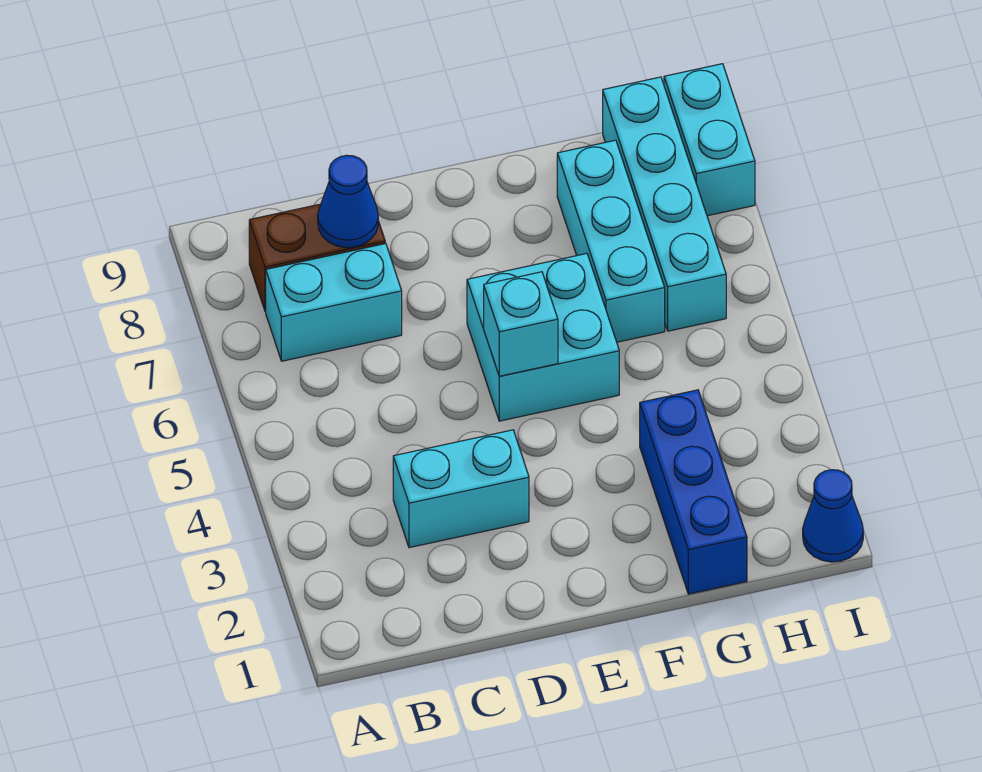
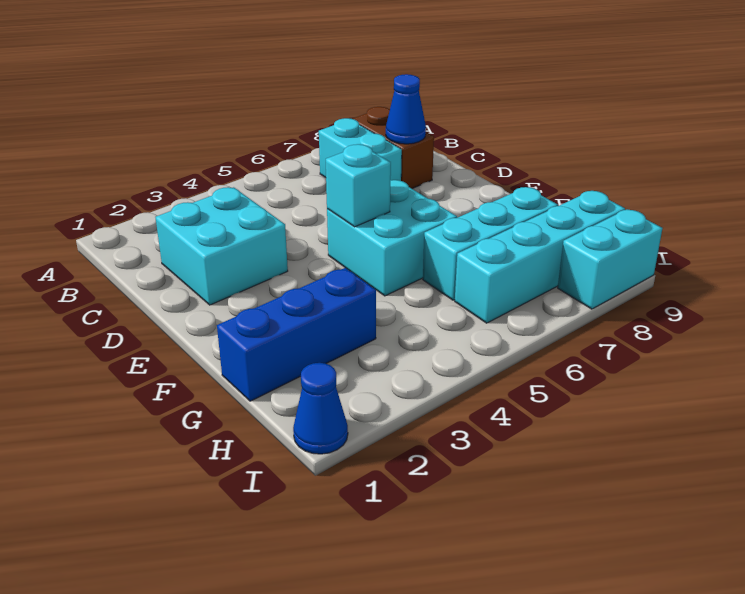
cyan 1x2 brick [393,430,529,548] -> cyan 2x2 brick [155,187,288,305]

